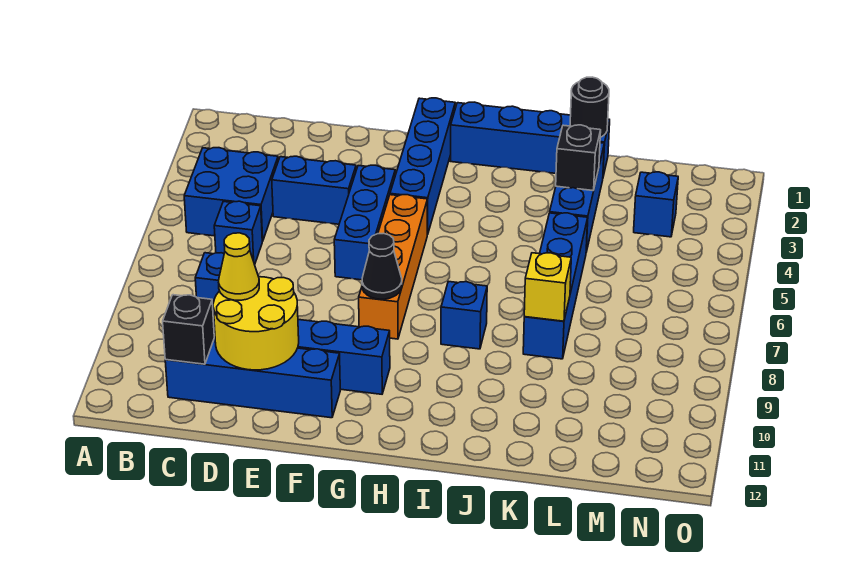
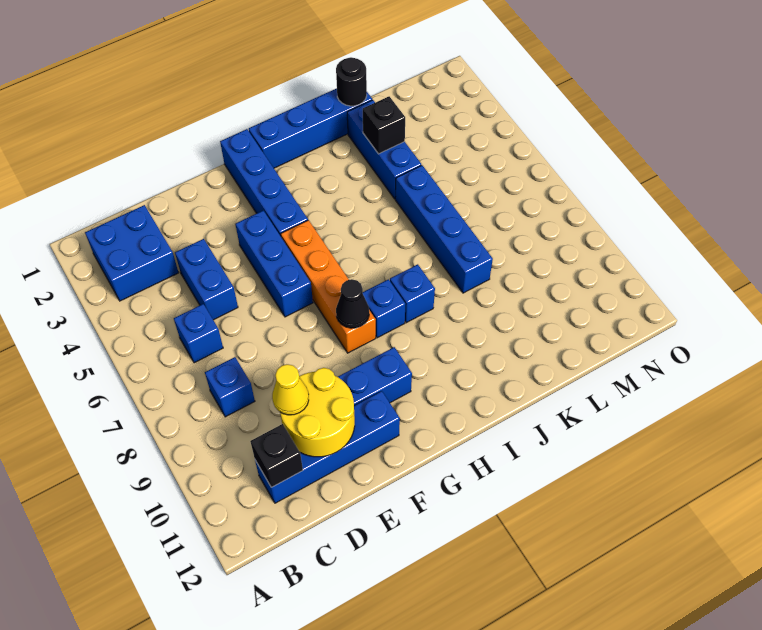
blue 2x2 brick [184,148,278,241] -> blue 2x2 brick moved to [85,205,179,301]
blue 1x2 brick [272,156,356,224] -> blue 1x2 brick turned to [175,239,238,320]
yellow 1x1 brick [524,253,571,321] -> none
blue 1x1 brick [634,172,678,237] -> blue 1x1 brick moved to [363,279,405,338]

